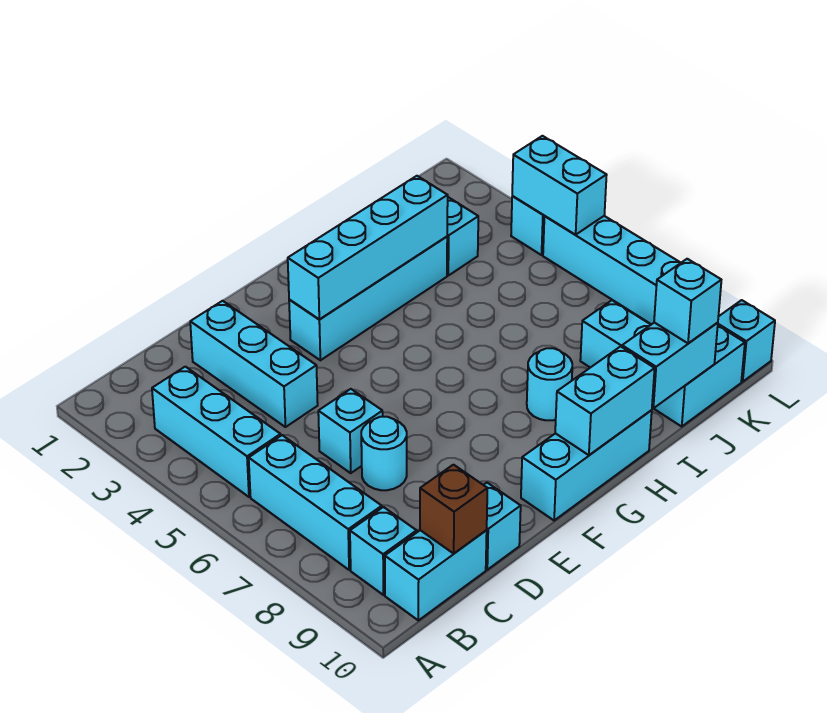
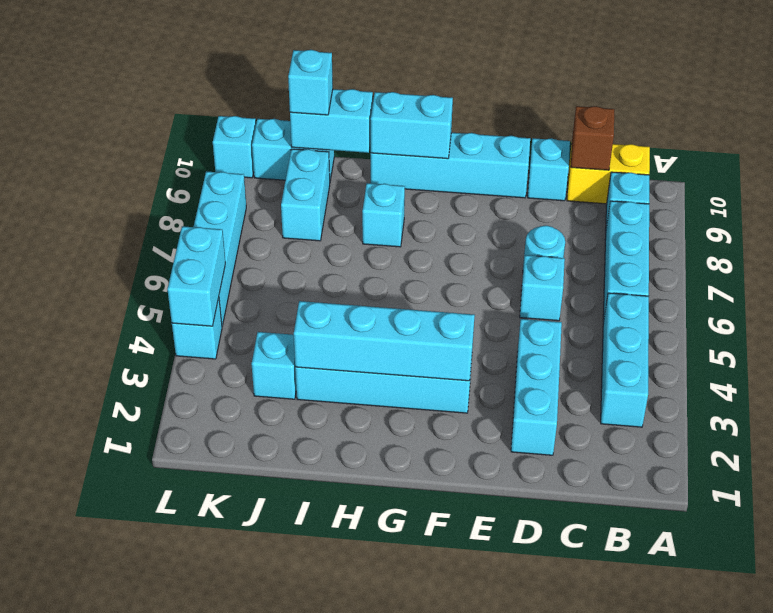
cyan 1x2 brick [385,530,487,620] -> yellow 1x2 brick [567,144,650,204]
cyan 1x3 brick [521,410,652,520] -> cyan 1x4 brick [371,133,530,198]
cyan 1x1 round brick [527,348,572,420] -> cyan 1x1 brick [362,183,405,247]

